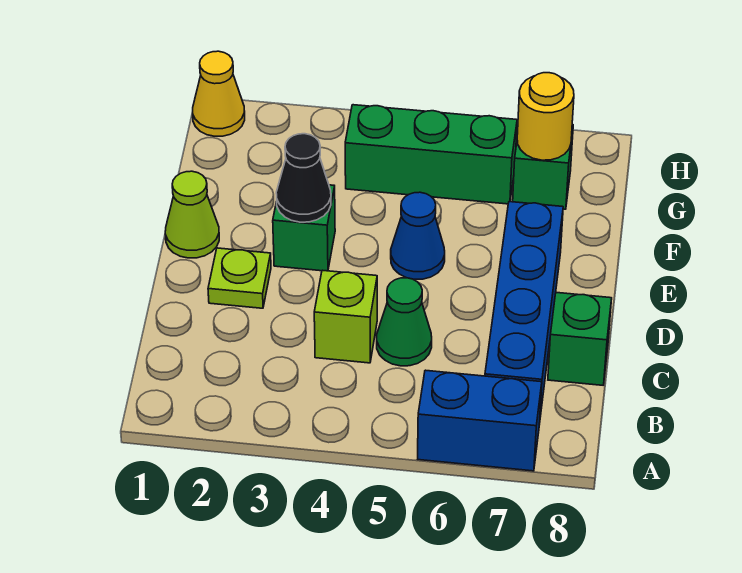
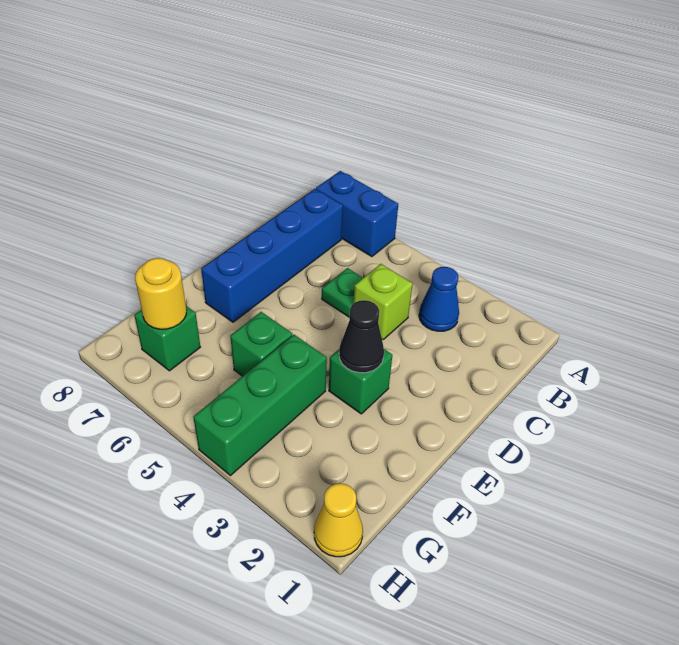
green 1x1 cone [377,278,432,366] -> green 1x1 plate [322,268,363,318]
green 1x1 brick [548,293,612,385] -> green 1x1 brick moved to [230,312,292,376]
lime 1x1 plate [208,248,271,308] -> none
lime 1x1 cone [165,171,219,258] -> none
blue 1x1 cone [391,192,445,279] -> blue 1x1 cone moved to [419,267,459,331]
green 1x3 brick [345,105,517,204] -> green 1x3 brick turned to [193,335,327,476]

